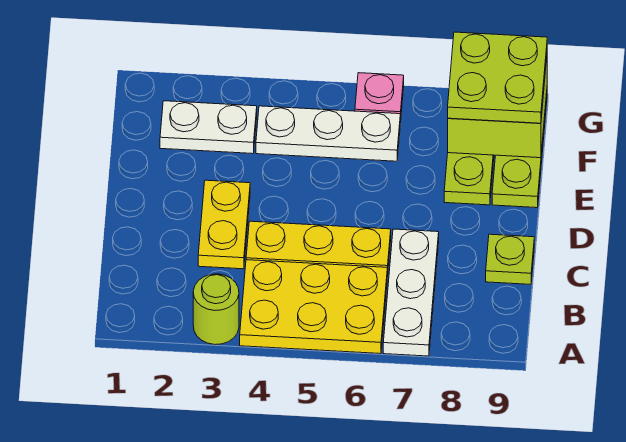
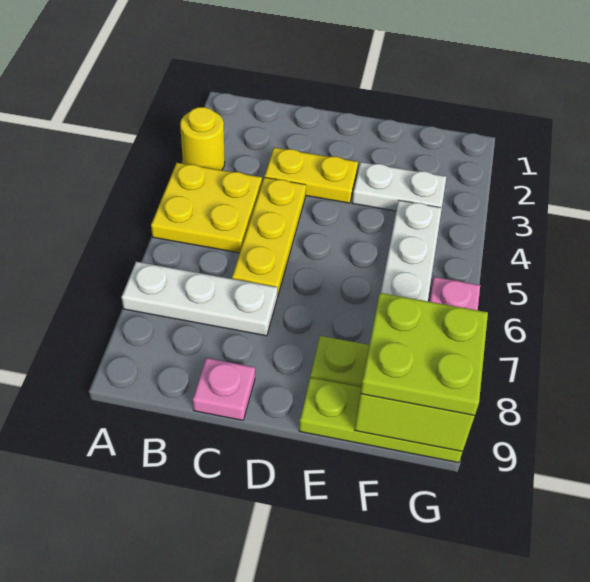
lime 1x1 round brick [193,274,239,345] -> yellow 1x1 round brick [180,107,225,170]
yellow 2x3 plate [240,260,387,354] -> yellow 2x2 plate [151,163,262,253]
lime 1x1 plate [486,234,534,284] -> pink 1x1 plate [193,358,255,420]
white 1x2 plate [160,101,257,154] -> white 1x2 plate turned to [352,162,446,211]

